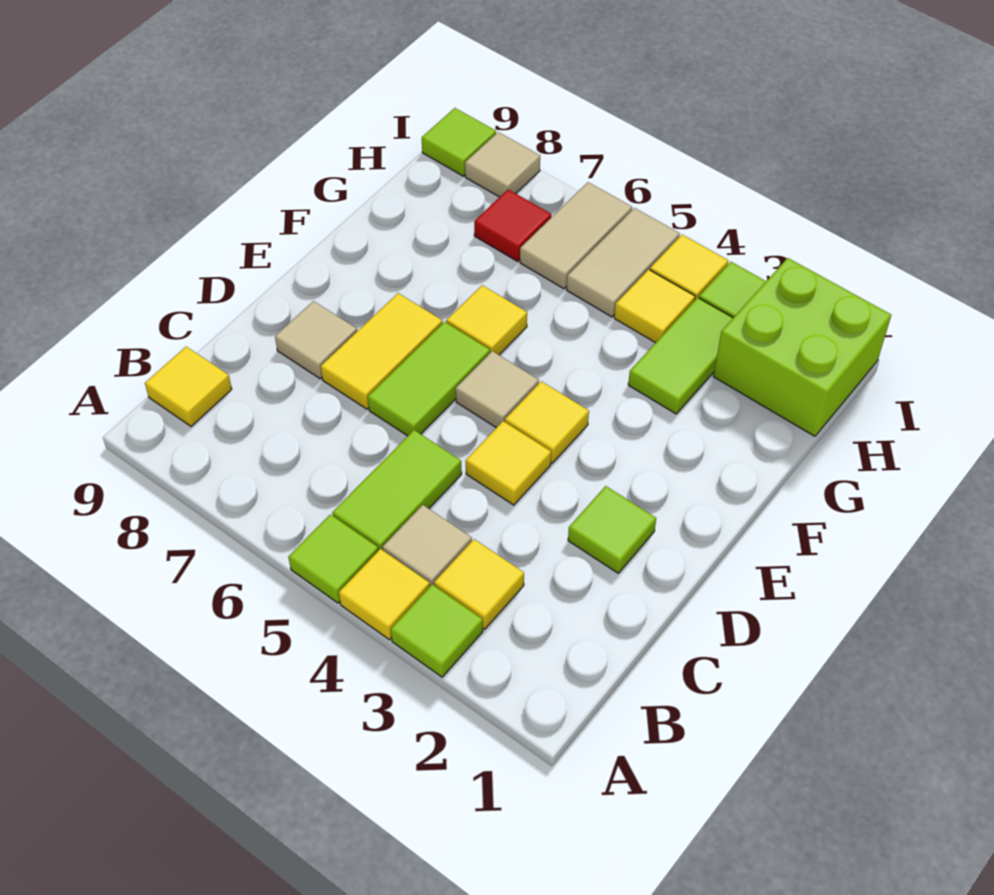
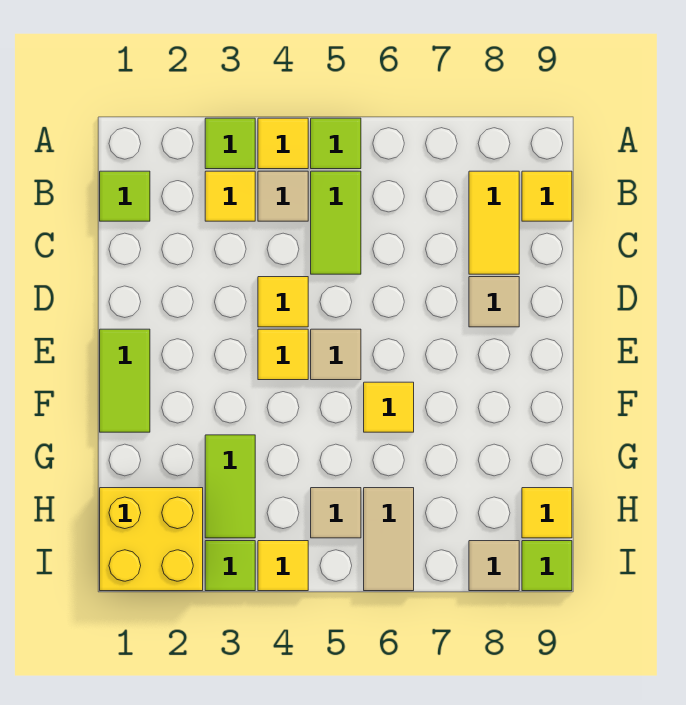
lime 1x1 tile [568,486,656,573] -> lime 1x1 tile moved to [100,171,150,221]
lime 1x2 tile [368,322,490,436] -> lime 1x2 tile moved to [100,329,150,432]
yellow 1x2 tile [321,293,442,409] -> yellow 1x2 tile moved to [469,171,519,274]
lime 2x2 brick [713,258,891,436] -> yellow 2x2 brick [100,488,203,591]
yellow 1x1 tile [614,270,695,343] -> yellow 1x1 tile moved to [522,488,572,538]
tan 1x2 tile [567,208,680,317] -> tan 1x1 tile [311,488,361,538]
red 1x1 tile [474,189,551,261] -> none

